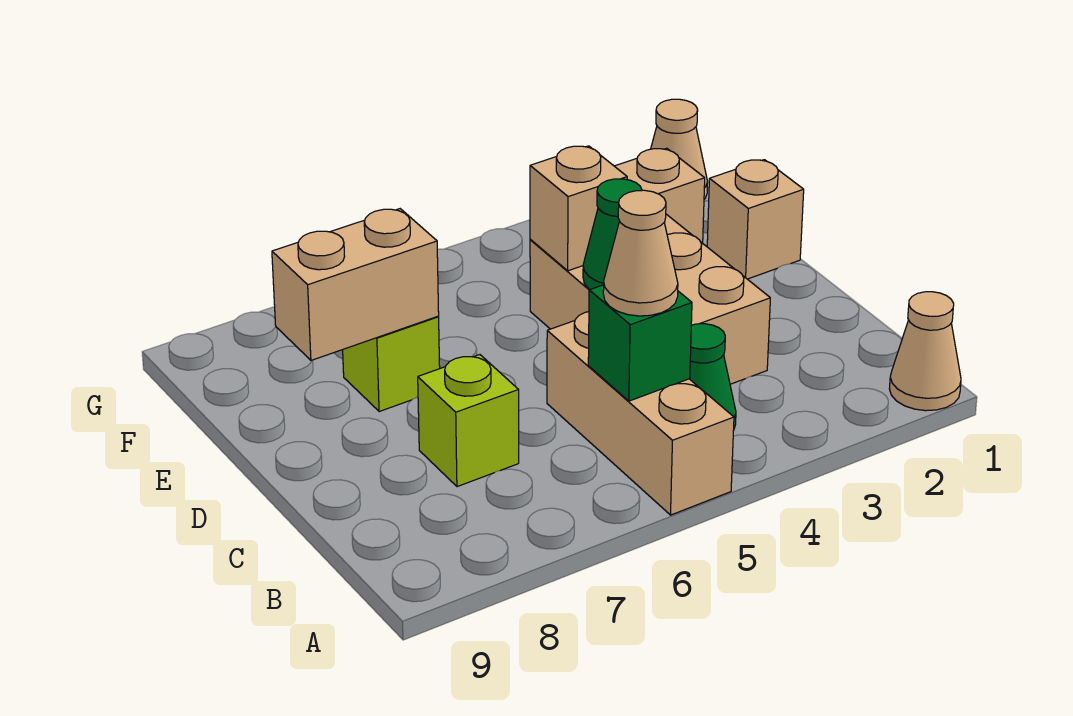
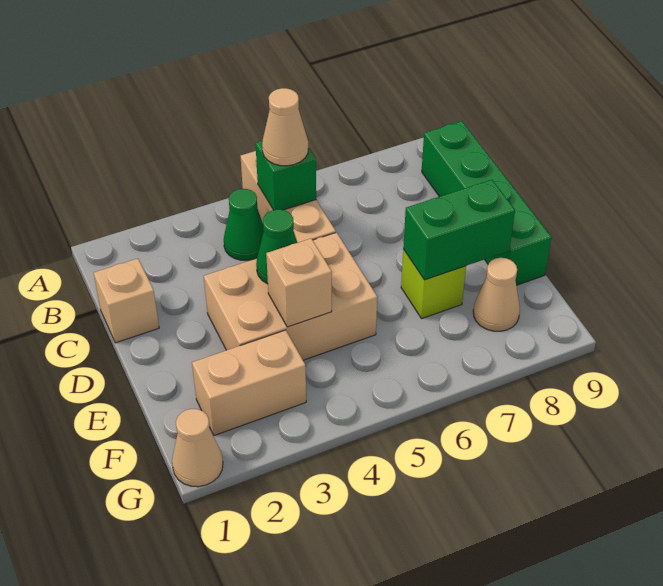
tan 1x1 cone [889,292,961,411] -> tan 1x1 cone moved to [473,258,520,331]
none -> green 1x4 brick [422,121,551,285]
tan 2x3 brick [530,214,770,384] -> tan 2x3 brick turned to [204,232,377,360]
lime 1x1 brick [418,355,519,487] -> none
tan 1x1 brick [707,160,804,279] -> tan 1x1 brick moved to [94,259,159,343]
tan 1x2 brick [272,209,439,361] -> green 1x2 brick [403,180,515,280]

